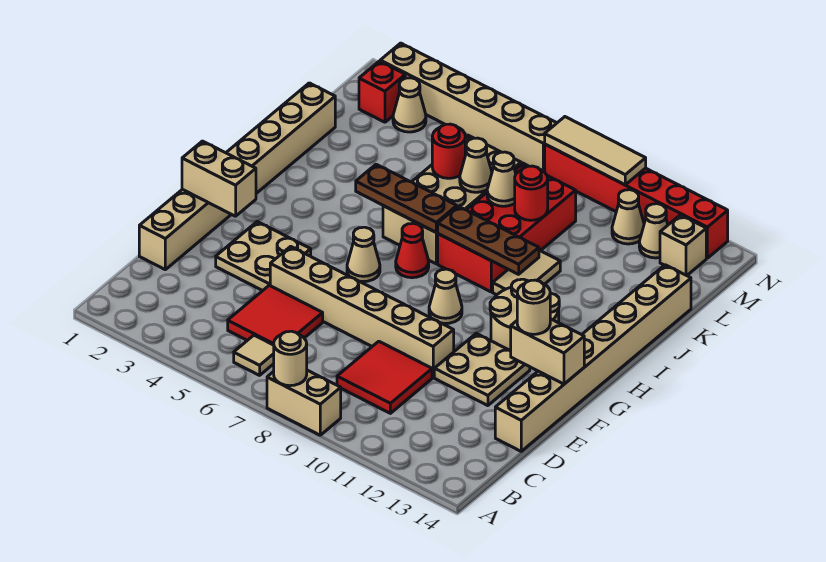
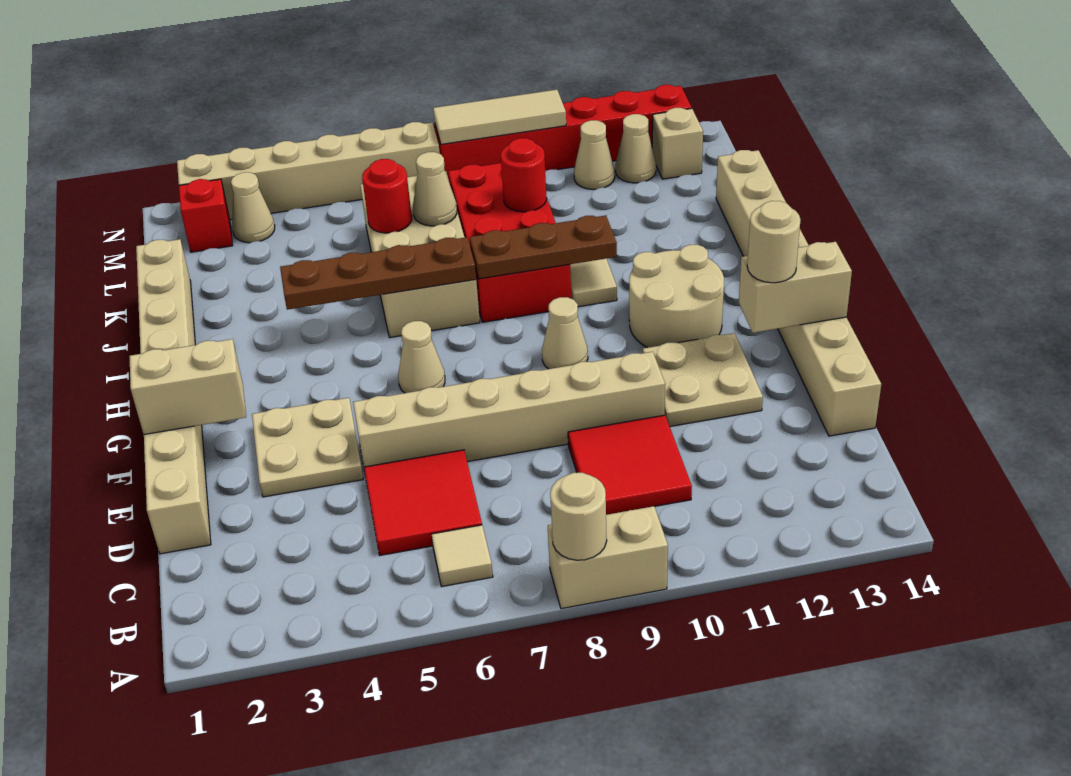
red 1x1 cone [396,223,429,278] -> none
brown 1x3 plate [356,164,457,233] -> brown 1x4 plate [280,237,476,310]
tan 1x1 cone [487,152,516,206] -> none

